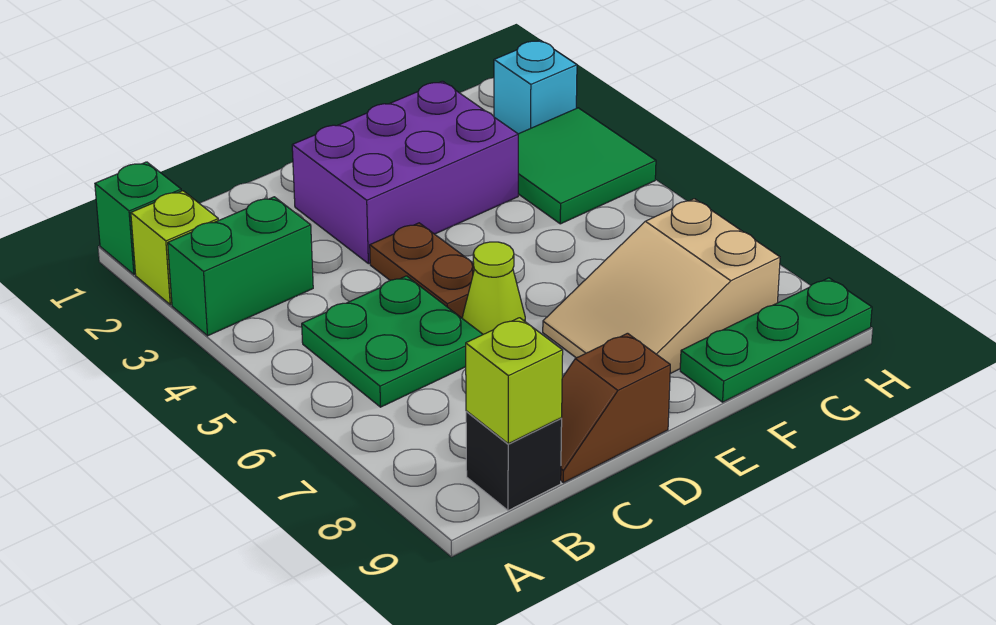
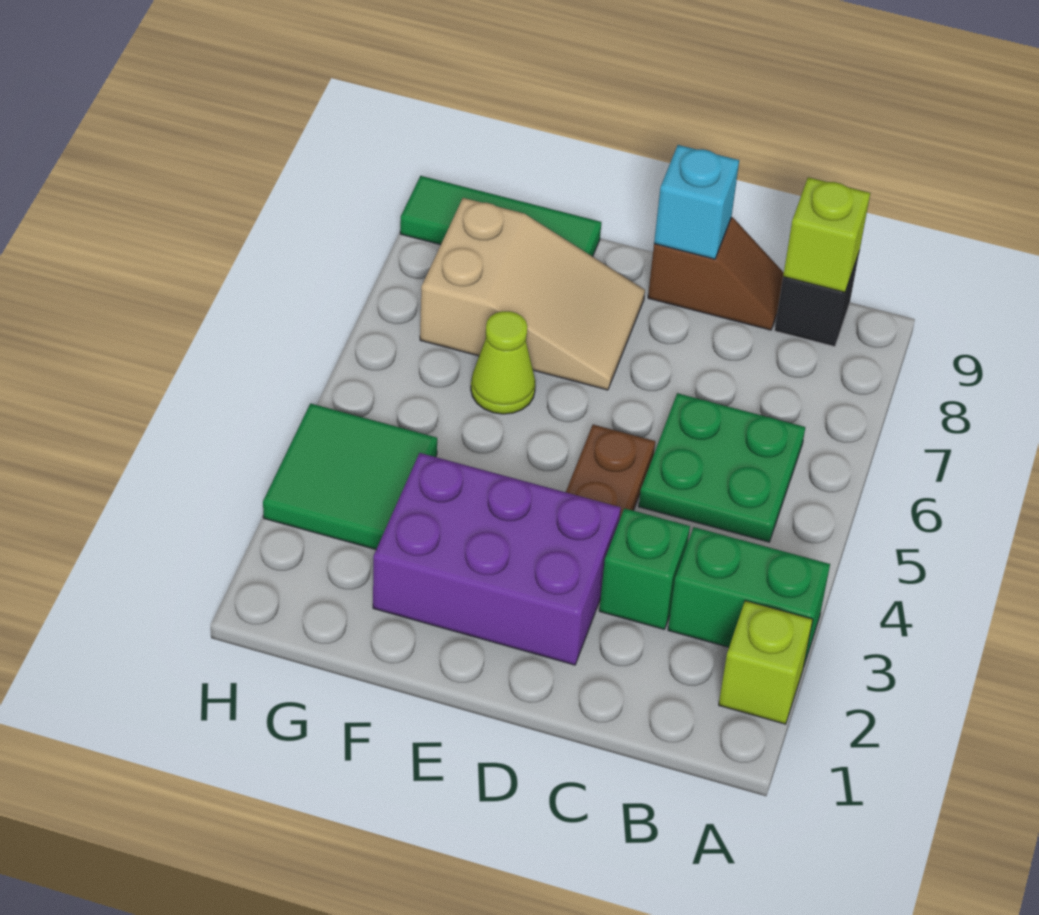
green 1x1 brick [95,162,181,274] -> green 1x1 brick moved to [599,508,690,629]
lime 1x1 cone [462,242,525,334] -> lime 1x1 cone moved to [471,311,535,414]
green 1x3 plate [680,278,872,402] -> green 1x3 tile [400,176,601,257]
cyan 1x1 brick [494,40,577,134] -> cyan 1x1 brick moved to [654,145,739,259]

